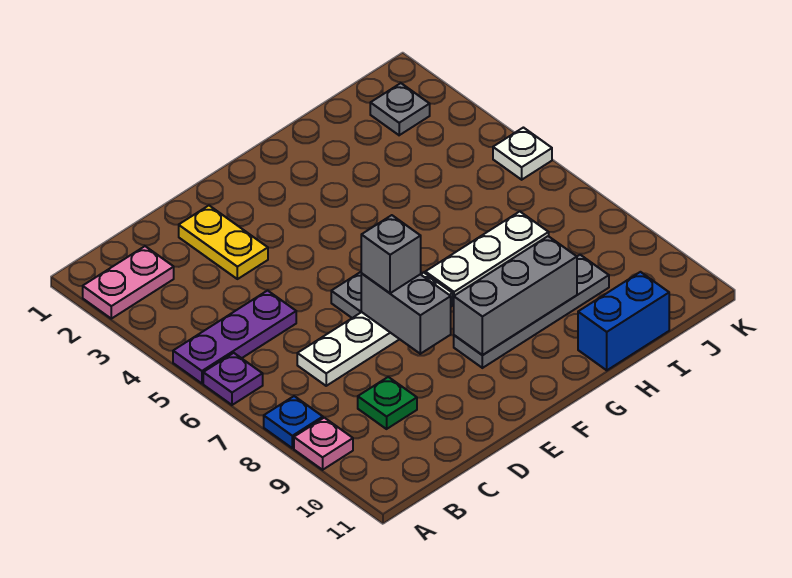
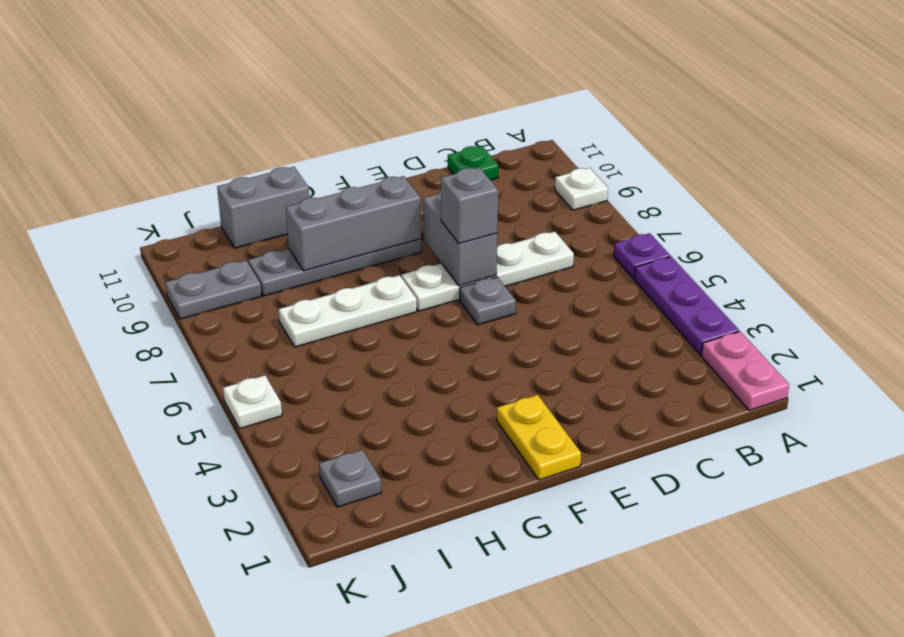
pink 1x2 plate [83,246,174,319] -> pink 1x2 plate turned to [701,332,789,410]
purple 1x3 plate [173,291,296,383] -> purple 1x3 plate turned to [634,257,739,355]
blue 1x1 plate [264,396,323,448] -> none
pink 1x1 plate [294,418,353,470] -> white 1x1 plate [555,168,608,210]
green 1x1 plate [358,377,417,429] -> green 1x1 plate moved to [448,146,498,180]
yellow 1x2 plate [179,206,268,279] -> yellow 1x2 plate moved to [497,395,581,480]
blue 1x2 brick [578,272,669,370] -> grey 1x2 brick [217,167,309,248]
none -> grey 1x2 plate [165,260,261,319]

